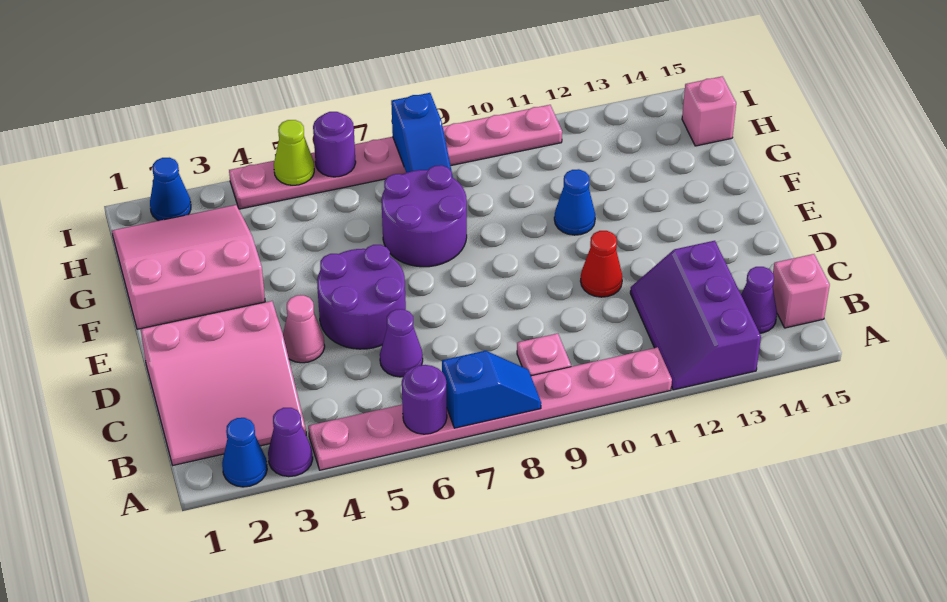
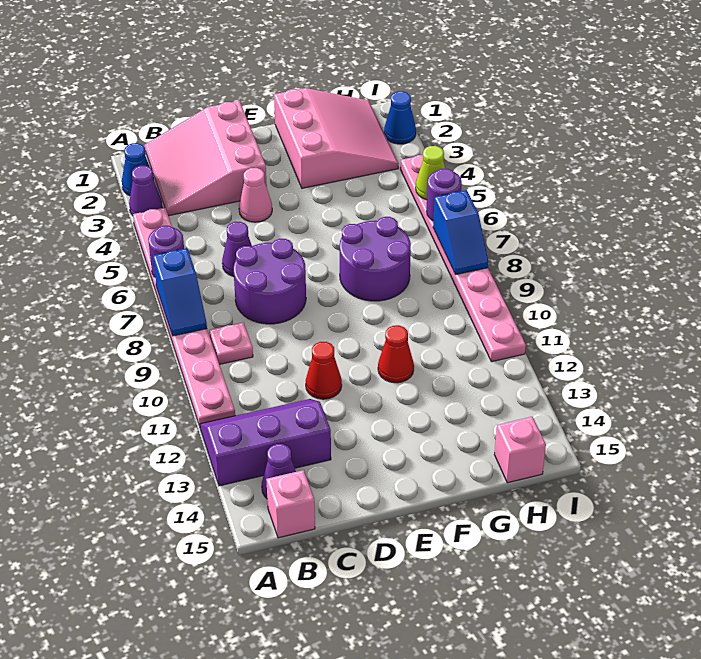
purple 2x2 round brick [317,245,406,349] -> purple 2x2 round brick moved to [233,239,306,324]
blue 1x1 cone [554,169,595,235] -> red 1x1 cone [378,325,414,383]
blue 1x2 slope [391,93,453,178] -> blue 1x2 slope turned to [433,190,488,275]

